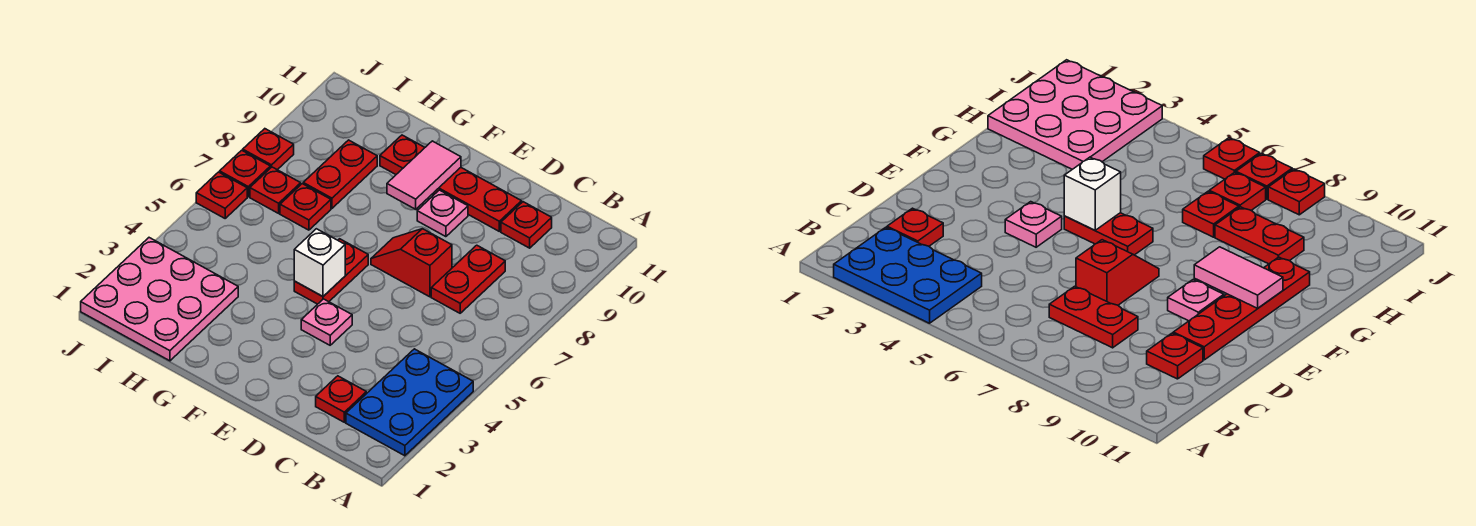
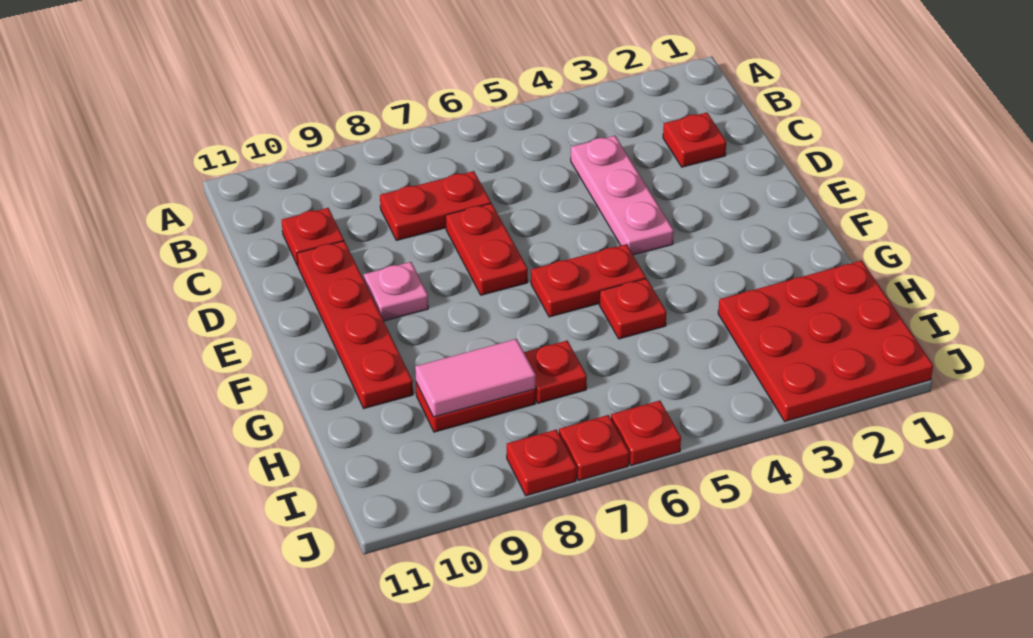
blue 2x3 plate [346,349,473,456] -> none
red 1x2 slope [371,229,452,297] -> red 1x2 plate [446,203,528,295]
pink 1x1 plate [301,299,352,345] -> pink 1x3 plate [571,136,674,255]
white 1x1 brick [294,229,345,296] -> none
pink 1x2 tile [387,141,461,209] -> pink 1x2 tile moved to [415,339,536,417]
pink 3x3 plate [81,238,238,361] -> red 3x3 plate [718,261,933,421]
red 1x1 plate [250,167,301,213] -> red 1x1 plate moved to [599,278,667,339]

